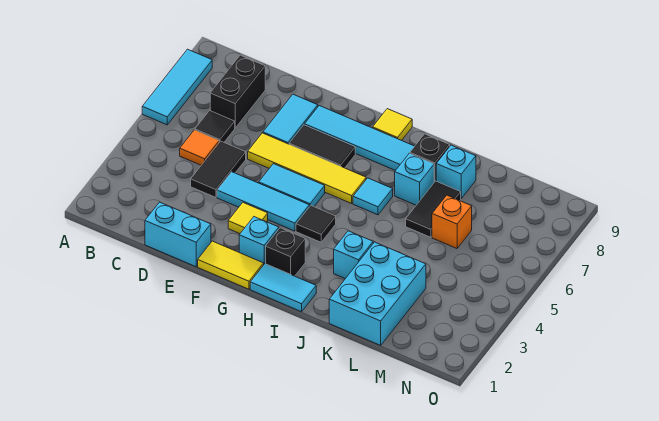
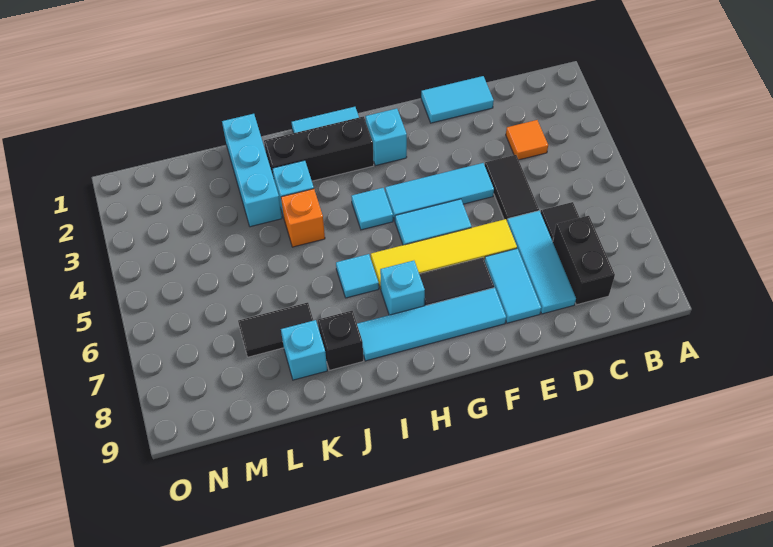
cyan 1x3 tile [142,49,212,125] -> cyan 1x3 tile moved to [507,211,576,314]
orange 1x1 tile [180,130,219,165] -> orange 1x1 tile moved to [506,120,548,160]
cyan 1x2 brick [145,202,211,267] -> cyan 1x2 tile [421,76,494,123]
yellow 1x2 tile [198,241,264,289] -> none
yellow 1x1 tile [228,203,268,234] -> none
black 1x1 brick [266,228,305,276] -> black 1x3 brick [264,116,374,181]
black 1x1 tile [296,206,336,242] -> cyan 1x1 tile [351,188,393,230]
yellow 1x1 tile [373,109,412,141] -> none
cyan 1x1 brick [395,153,434,205] -> cyan 1x1 brick moved to [380,261,425,315]
cyan 2x3 brick [329,242,426,345] -> cyan 1x3 brick [222,114,282,227]
black 1x2 tile [406,181,461,237] -> black 1x2 tile turned to [238,303,313,357]
orange 1x1 brick [432,195,472,248] -> orange 1x1 brick moved to [281,189,325,247]

